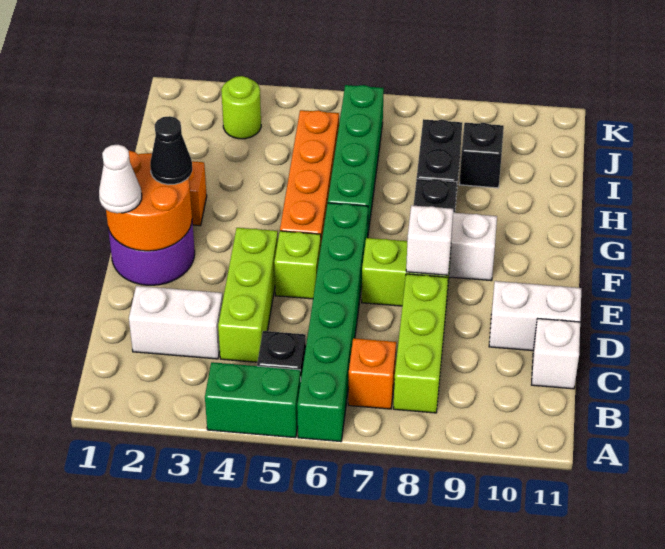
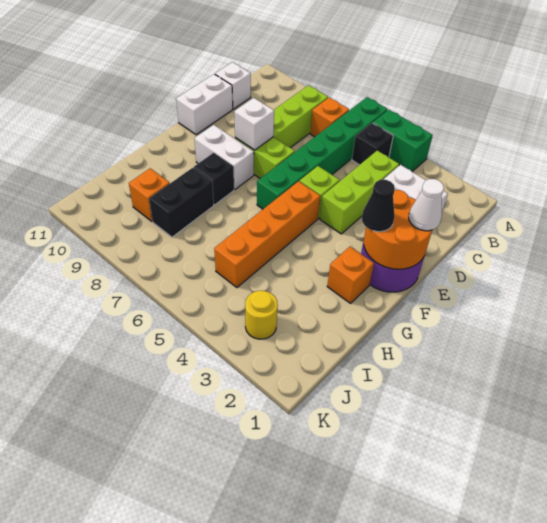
white 1x2 brick [489,281,581,351] -> white 1x2 brick turned to [176,74,233,135]
green 1x4 brick [328,85,384,233] -> none
black 1x1 brick [460,123,504,188] -> orange 1x1 brick [129,168,170,221]
lime 1x1 round brick [221,76,261,139] -> yellow 1x1 round brick [245,291,278,339]

